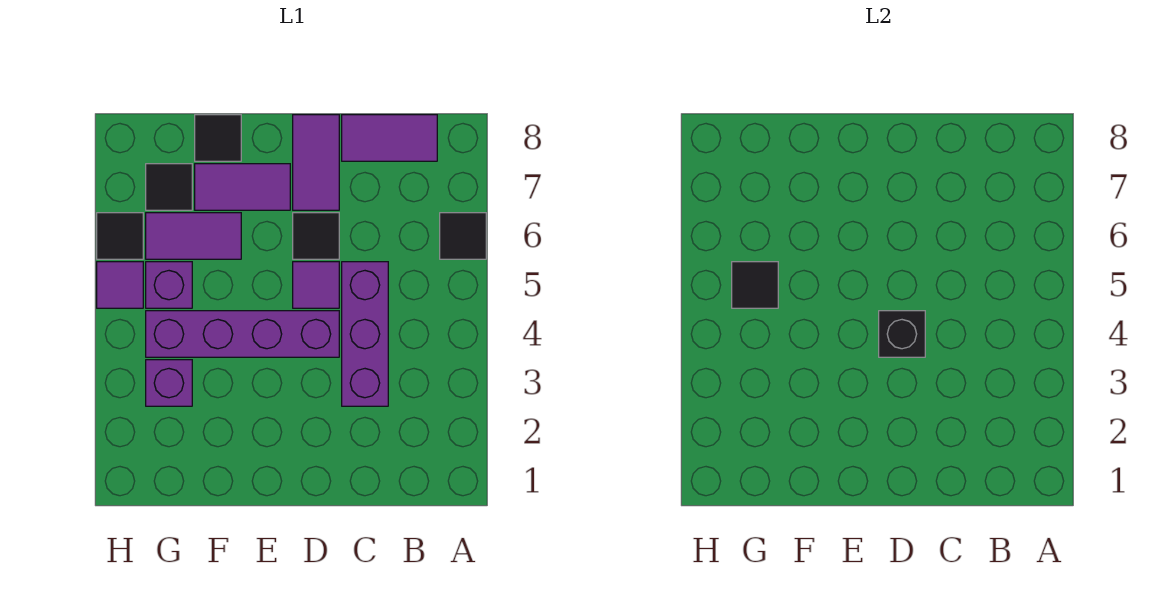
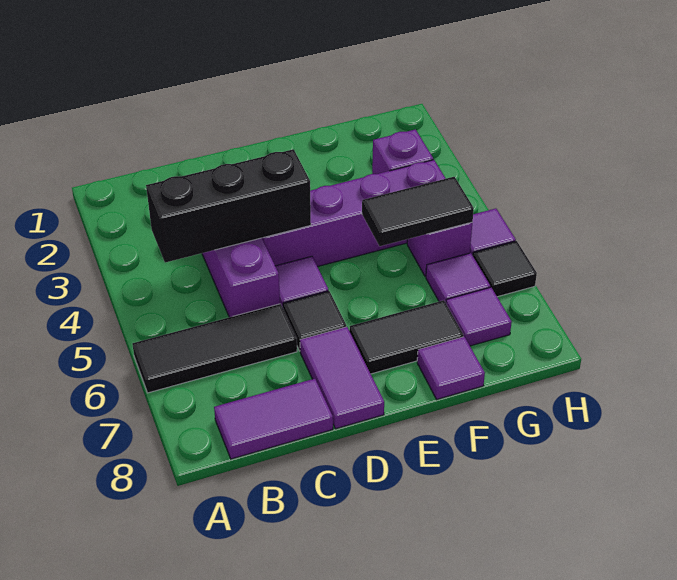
black 1x1 tile [440,213,486,259] -> black 1x3 tile [132,304,297,393]
black 1x1 brick [879,311,925,357] -> black 1x3 brick [146,149,311,263]
purple 1x2 tile [195,164,290,210] -> black 1x2 tile [349,300,463,374]
purple 1x2 tile [146,213,241,259] -> purple 1x1 tile [426,253,490,303]
black 1x1 tile [195,115,241,161] -> purple 1x1 tile [417,337,485,399]
black 1x1 tile [732,262,778,308] -> black 1x2 tile [362,177,474,246]
black 1x1 tile [146,164,192,210] -> purple 1x1 tile [446,287,512,346]

